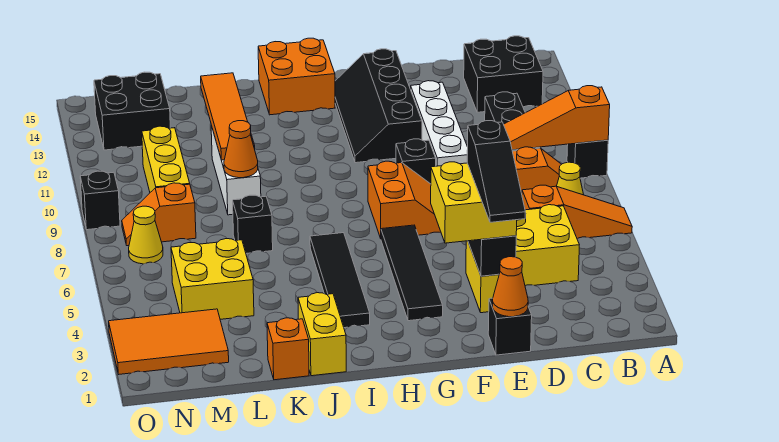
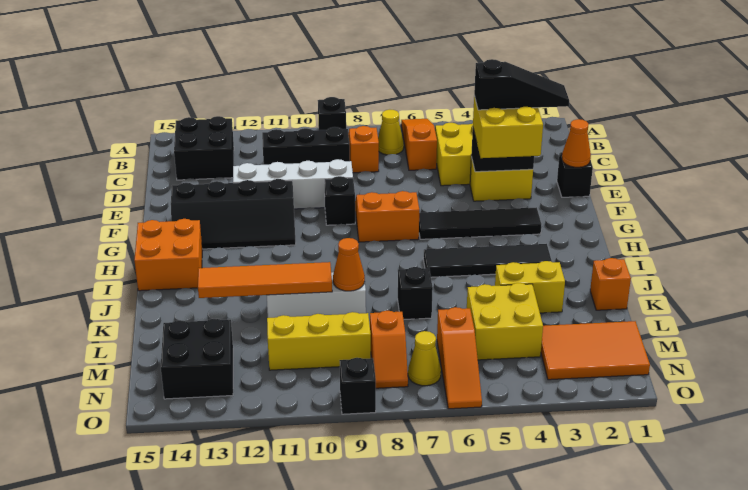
orange 1x3 slope [504,86,610,150] -> orange 1x3 slope moved to [437,307,482,409]
yellow 1x2 brick [298,293,346,376] -> yellow 1x2 brick moved to [495,261,565,313]
orange 2x3 tile [109,309,229,374] -> orange 2x3 tile turned to [541,321,650,380]

